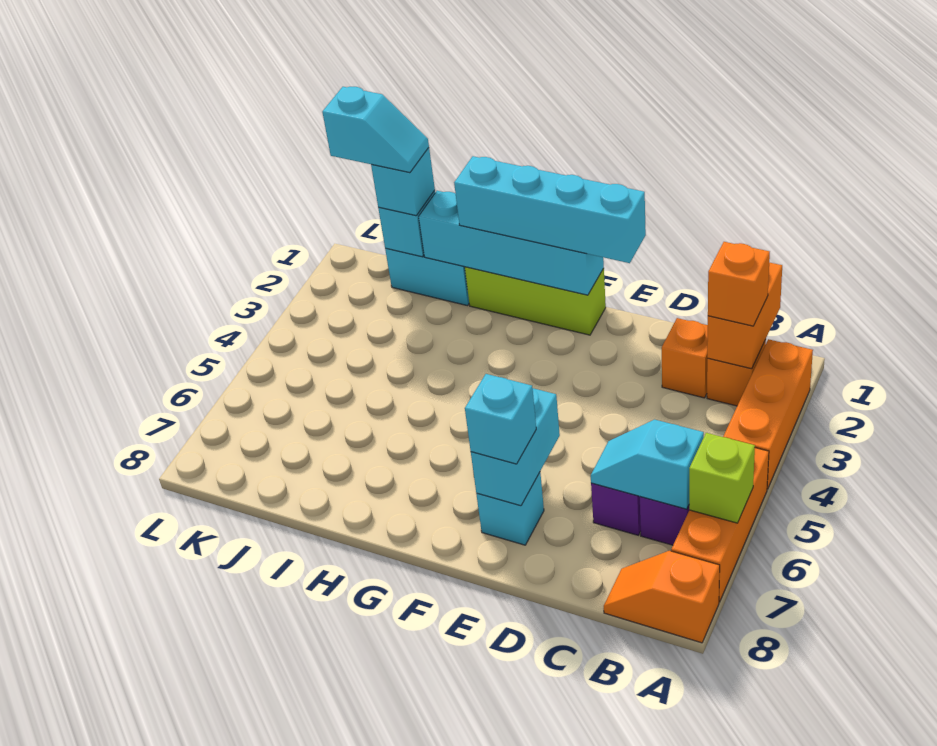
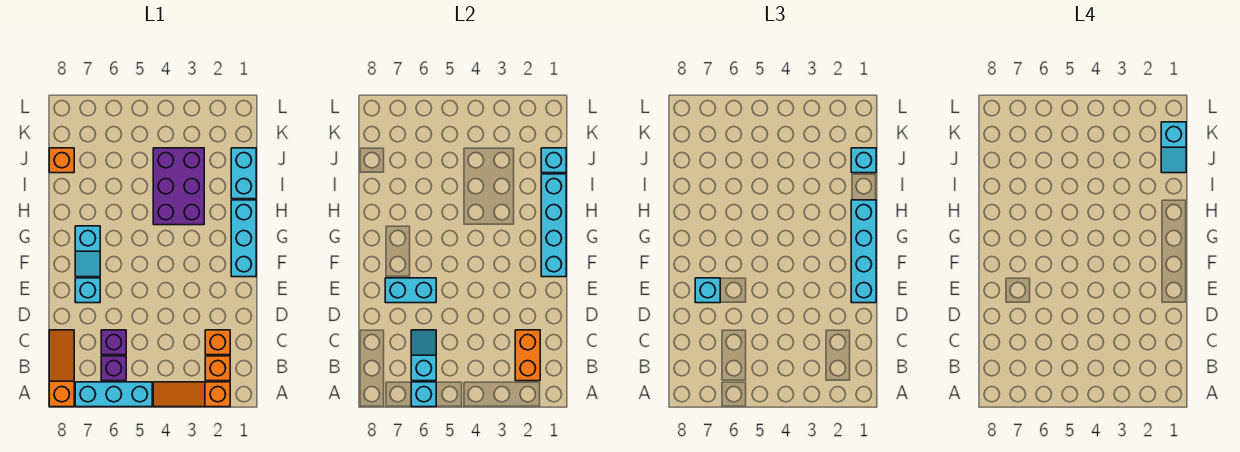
orange 1x3 brick [723,339,813,489] -> orange 1x3 slope [153,382,230,407]
orange 1x3 brick [671,448,769,602] -> cyan 1x3 brick [75,382,152,407]
lime 1x1 brick [689,433,755,523] -> cyan 1x1 brick [411,382,436,407]
orange 1x2 slope [604,551,720,643] -> orange 1x3 slope [49,330,74,407]
orange 1x2 brick [707,262,782,369] -> orange 1x2 brick turned to [515,330,540,381]
orange 1x1 brick [708,242,770,326] -> orange 1x1 brick moved to [49,148,74,173]
lime 1x3 brick [465,267,606,335] -> cyan 1x3 brick [231,200,256,277]
none -> cyan 1x2 slope [75,226,100,277]
none -> purple 2x3 brick [153,148,204,225]

